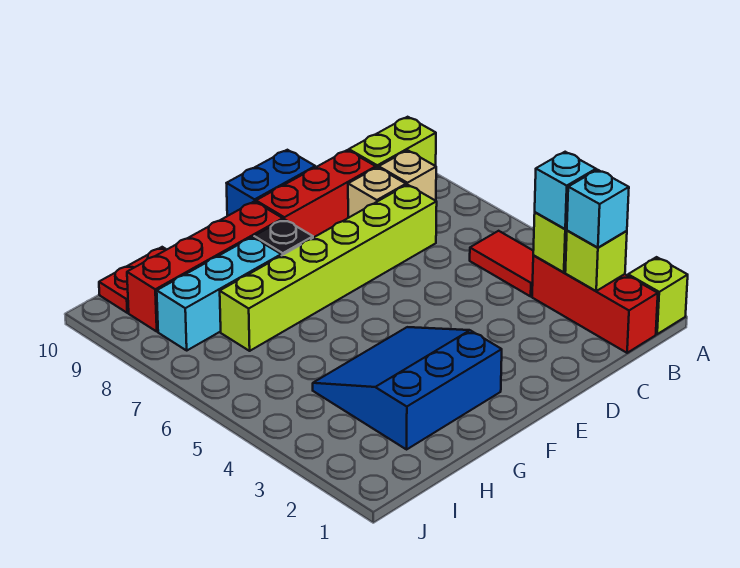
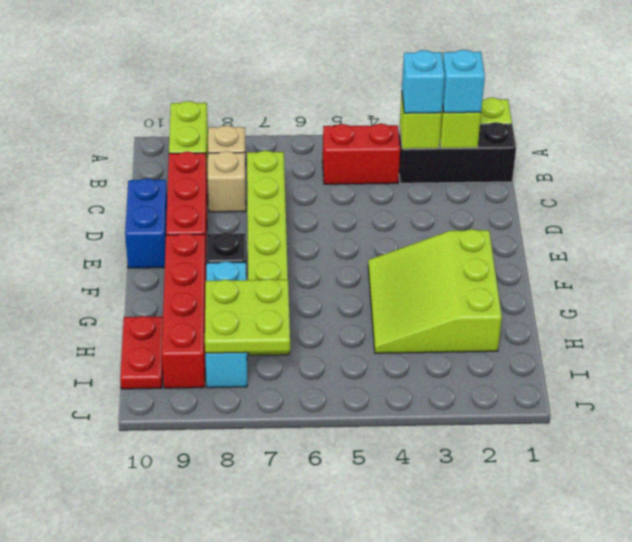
red 1x3 brick [532,256,658,353] -> black 1x3 brick [399,122,516,183]
red 1x2 tile [470,231,534,296] -> red 1x2 brick [323,124,400,184]
blue 3x3 slope [313,327,502,449] -> lime 3x3 slope [368,229,502,353]
none -> lime 2x2 plate [205,279,290,353]

